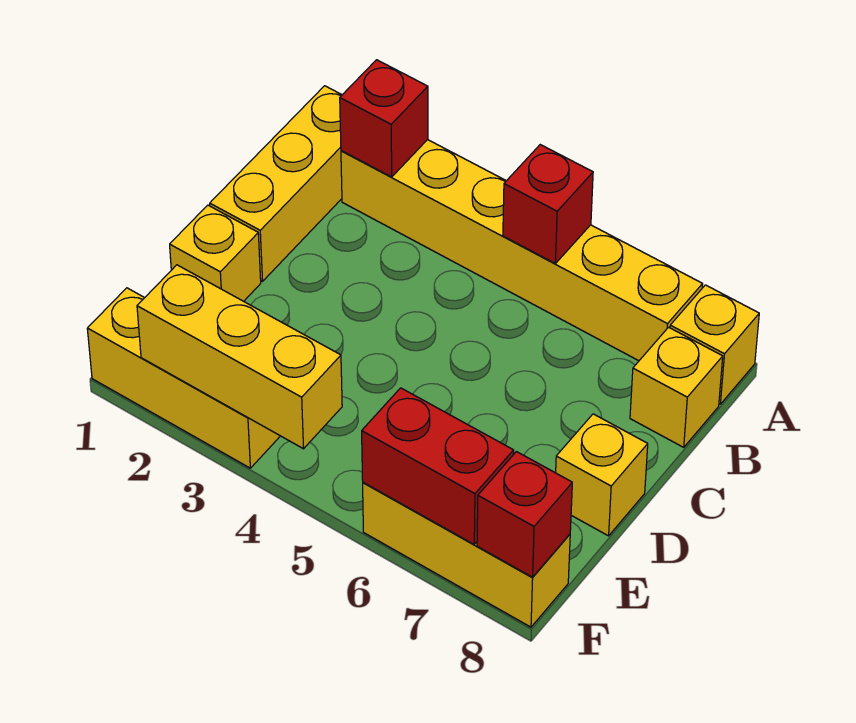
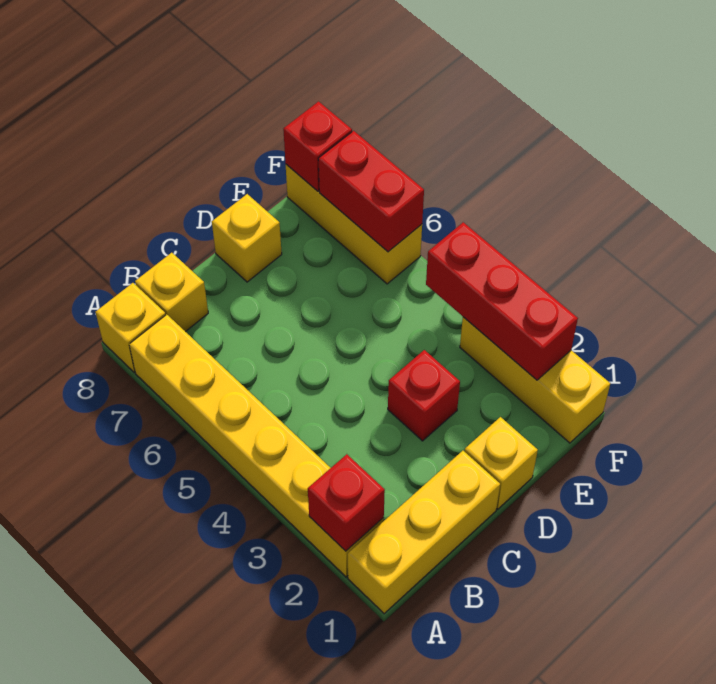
red 1x1 brick [503,145,593,263] -> red 1x1 brick moved to [388,350,460,441]
yellow 1x3 brick [137,265,342,449] -> red 1x3 brick [426,222,578,380]

